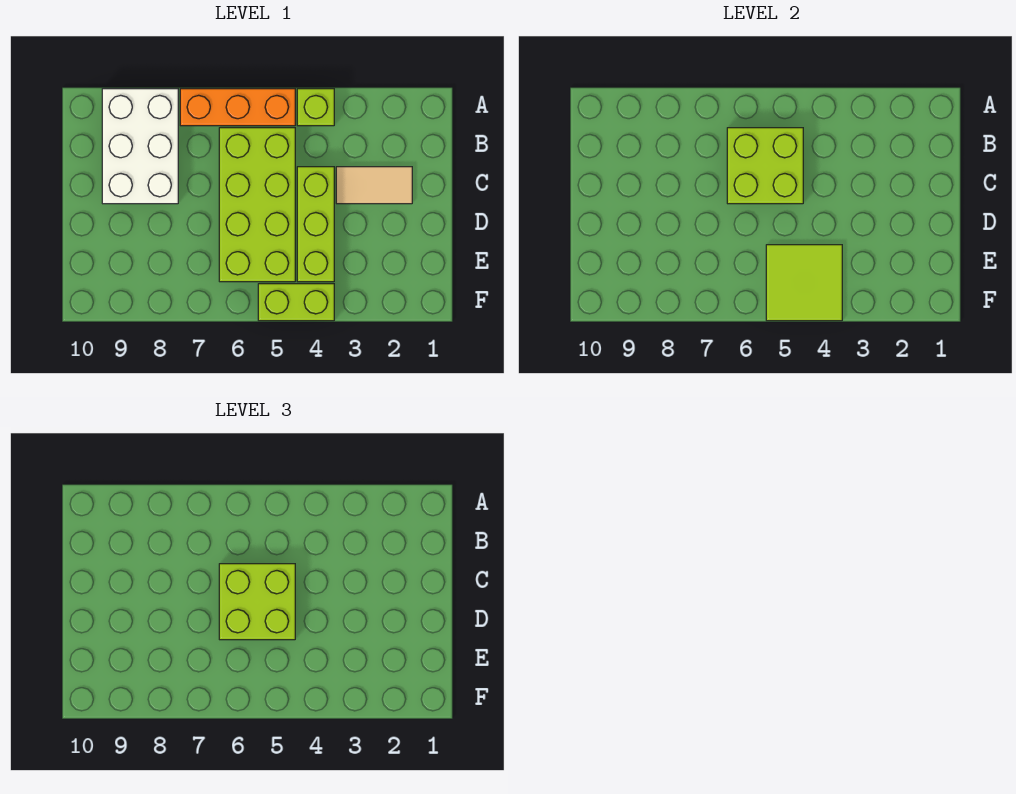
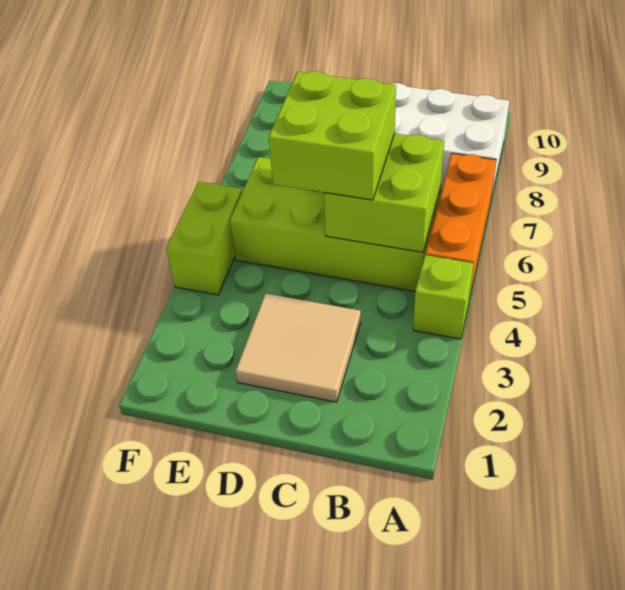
tan 1x2 tile [336,167,412,204] -> tan 2x2 tile [236,293,361,402]
lime 1x3 brick [297,167,334,282] -> none
lime 2x2 tile [766,245,842,321] -> none

